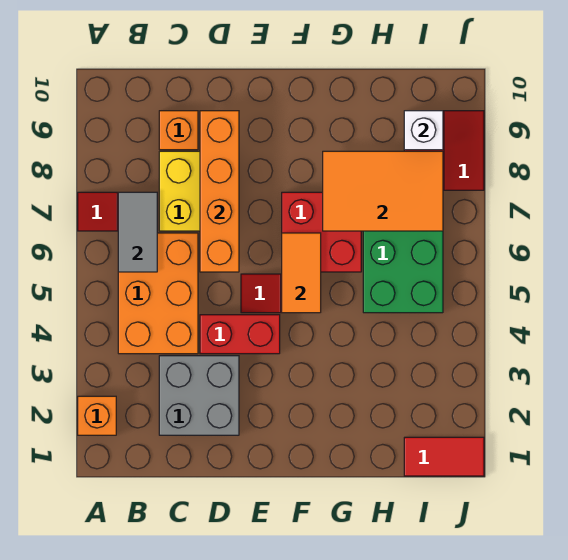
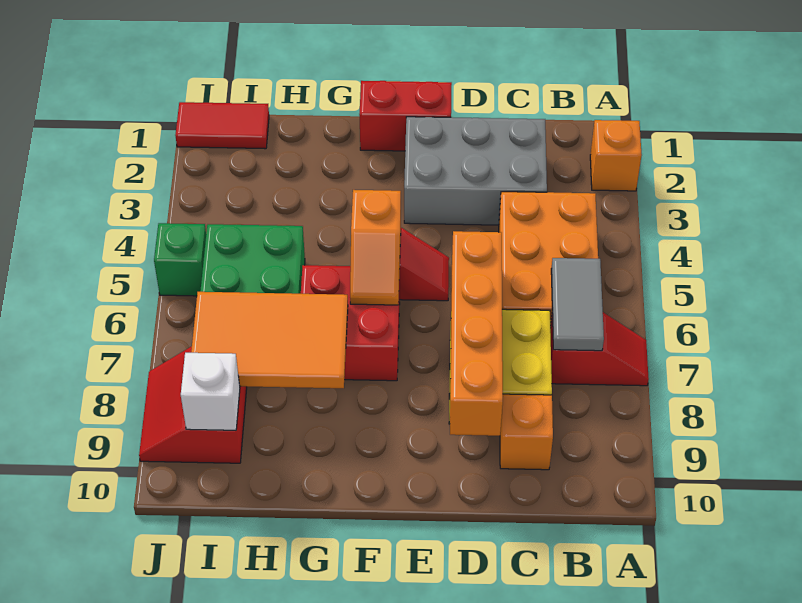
grey 2x2 brick [159,356,239,435] -> grey 2x3 brick [404,117,547,225]
red 1x2 brick [200,315,280,354] -> red 1x2 brick moved to [359,81,452,151]
orange 1x2 tile [282,233,321,313] -> orange 1x2 slope [350,190,401,305]
none -> green 1x1 brick [154,223,206,296]

